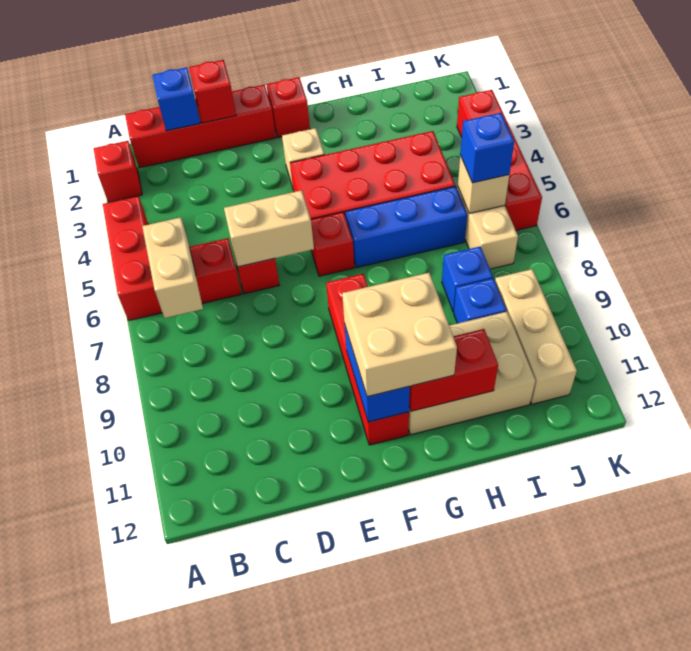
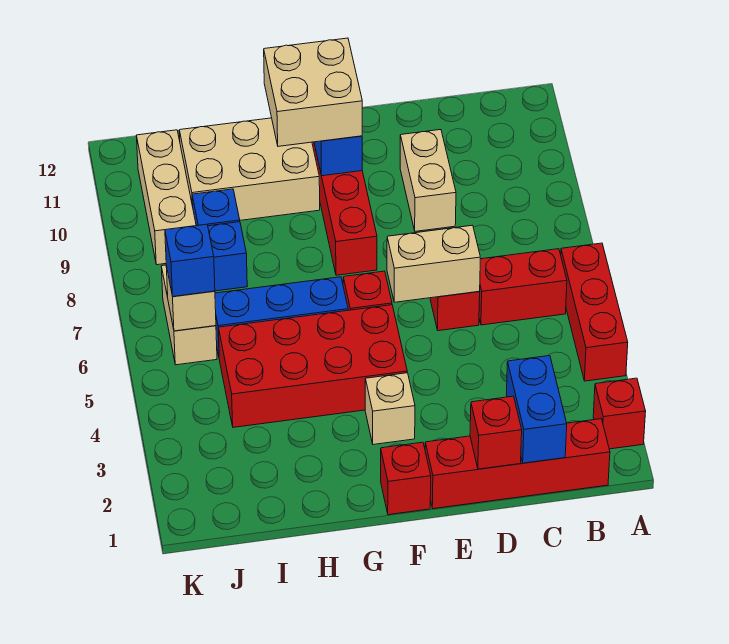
tan 1x2 brick [142,217,203,318] -> tan 1x2 brick moved to [400,130,456,231]
blue 1x1 brick [152,67,200,131] -> blue 1x2 brick [506,356,567,463]
red 1x2 brick [409,329,498,411] -> none
red 1x4 brick [457,90,542,230] -> none

